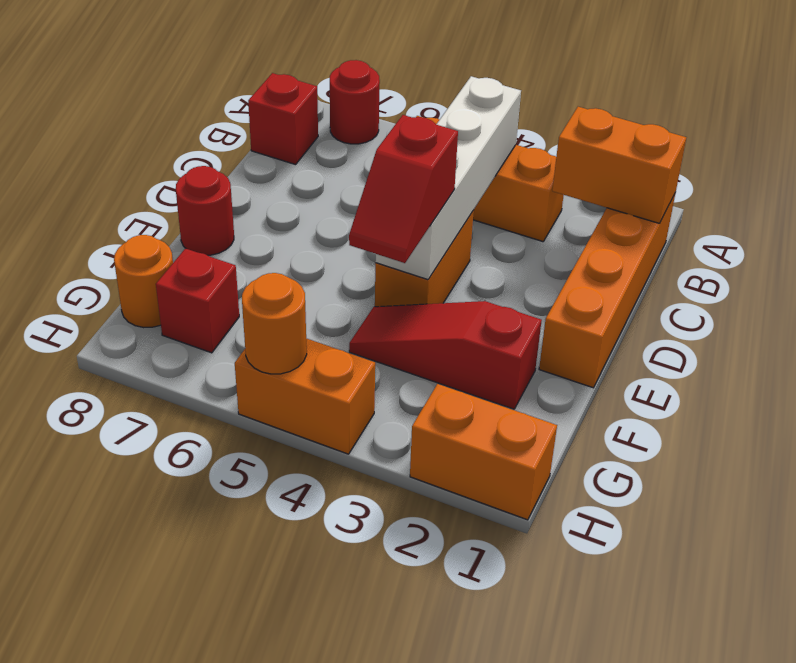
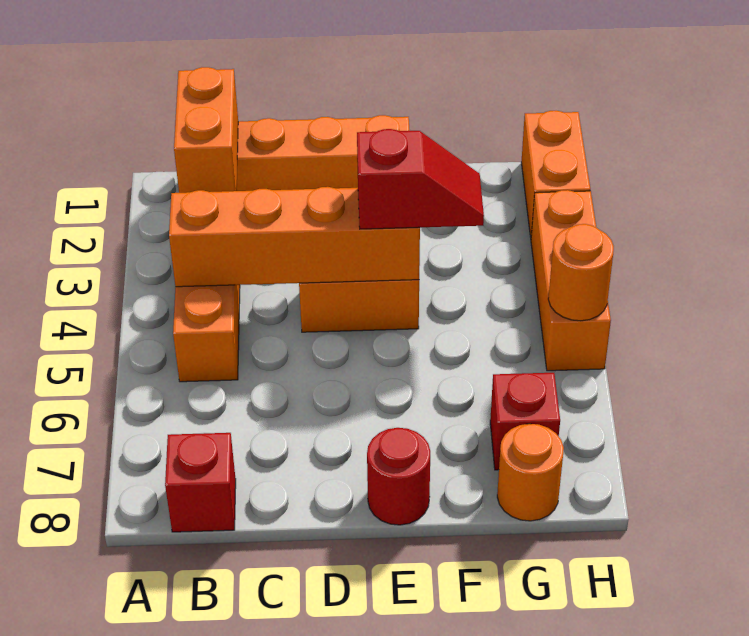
red 1x1 round brick [330,60,380,144] -> none
white 1x4 brick [375,76,521,280] -> orange 1x4 brick [169,187,420,287]
red 1x3 slope [349,301,542,409] -> none
orange 1x2 brick [235,338,375,454] -> orange 1x3 brick [531,190,611,371]

